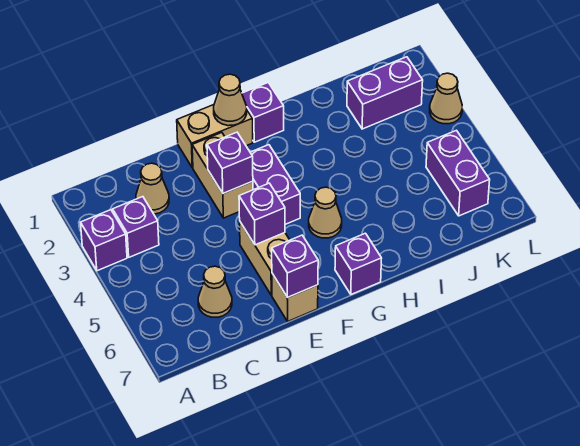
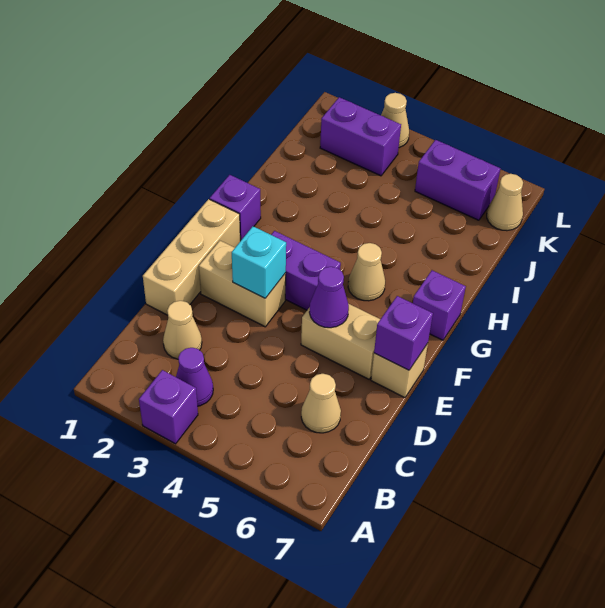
purple 1x1 brick [113,197,159,257] -> purple 1x1 cone [176,348,213,406]
tan 1x2 brick [177,105,253,168] -> tan 1x3 brick [143,199,240,315]
purple 1x1 brick [207,132,253,193] -> cyan 1x1 brick [232,226,286,298]
purple 1x1 brick [239,183,285,245] -> purple 1x1 cone [309,267,349,328]
tan 1x1 cone [214,74,247,126] -> tan 1x1 cone moved to [487,174,523,231]
purple 1x2 brick [347,57,423,129] -> purple 1x2 brick turned to [320,97,401,176]

